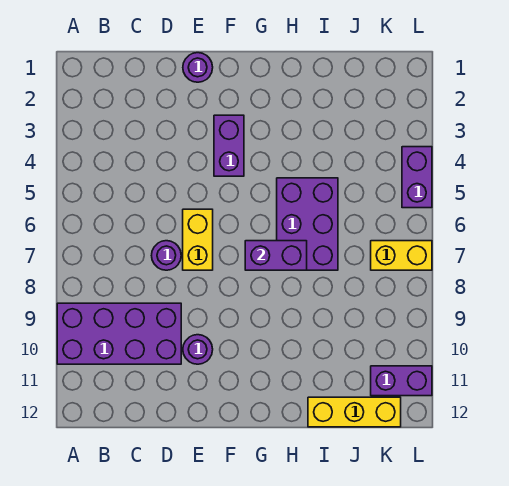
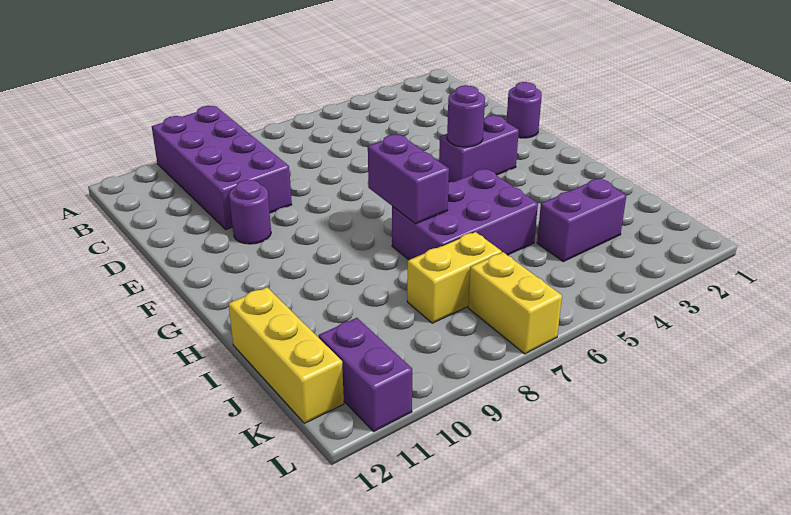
purple 1x1 round brick [152,241,181,270] -> purple 1x1 round brick moved to [447,85,485,147]
yellow 1x2 brick [183,209,213,270] -> yellow 1x2 brick moved to [407,232,502,323]
purple 1x2 brick [402,147,432,208] -> purple 1x2 brick moved to [537,179,627,262]

